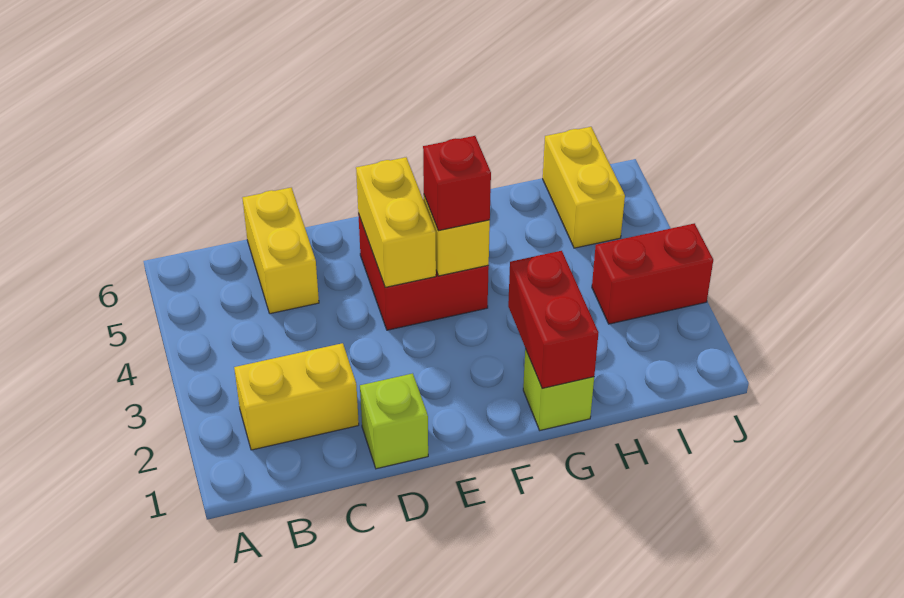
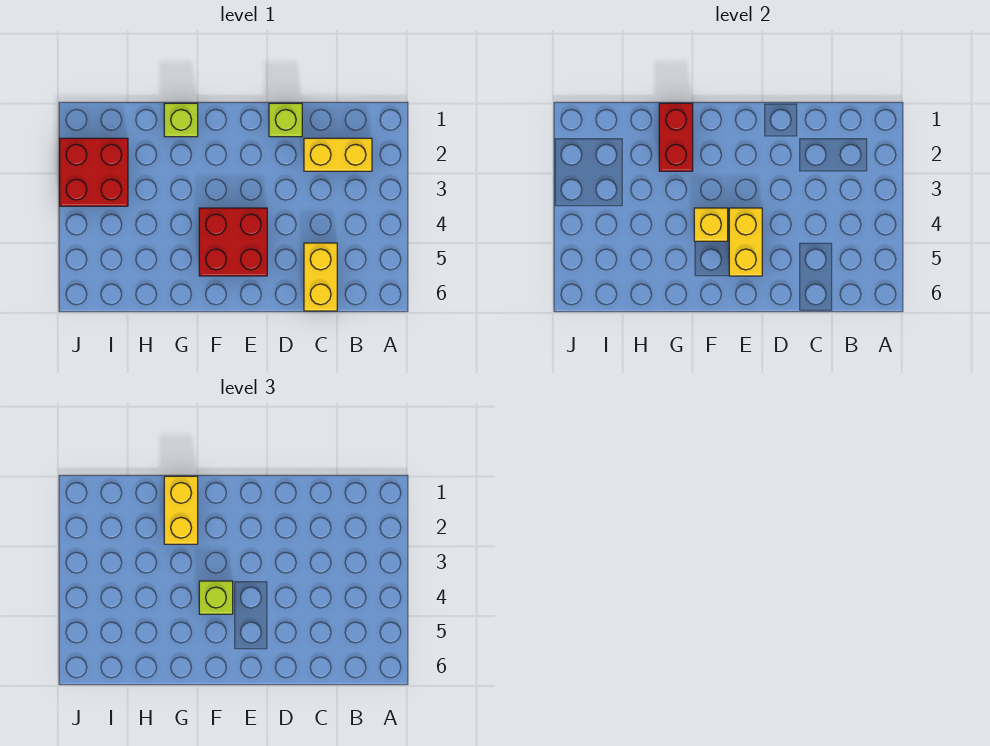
red 1x1 brick [423,136,491,231] -> lime 1x1 brick [199,581,233,614]
red 1x2 brick [592,223,713,324] -> red 2x2 brick [60,138,128,206]
yellow 1x2 brick [543,127,625,248] -> yellow 1x2 brick moved to [164,476,198,544]

